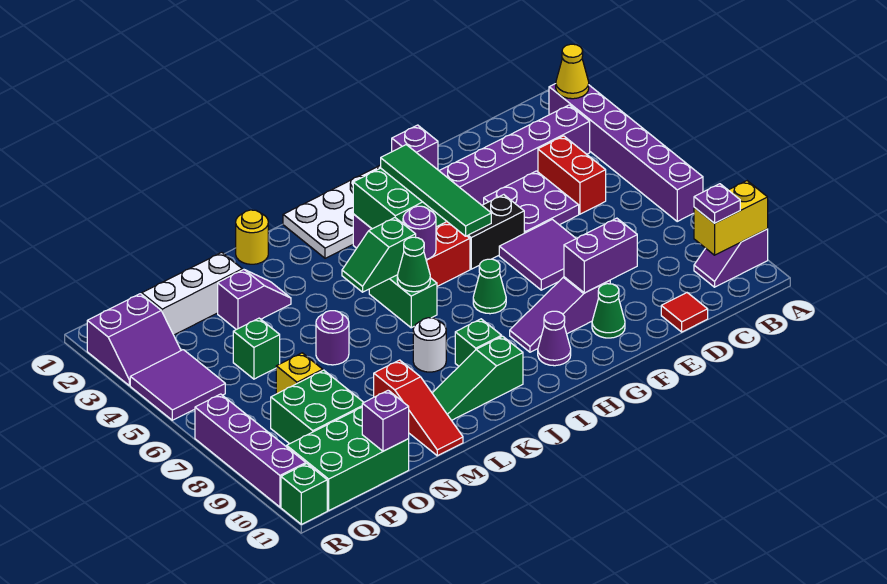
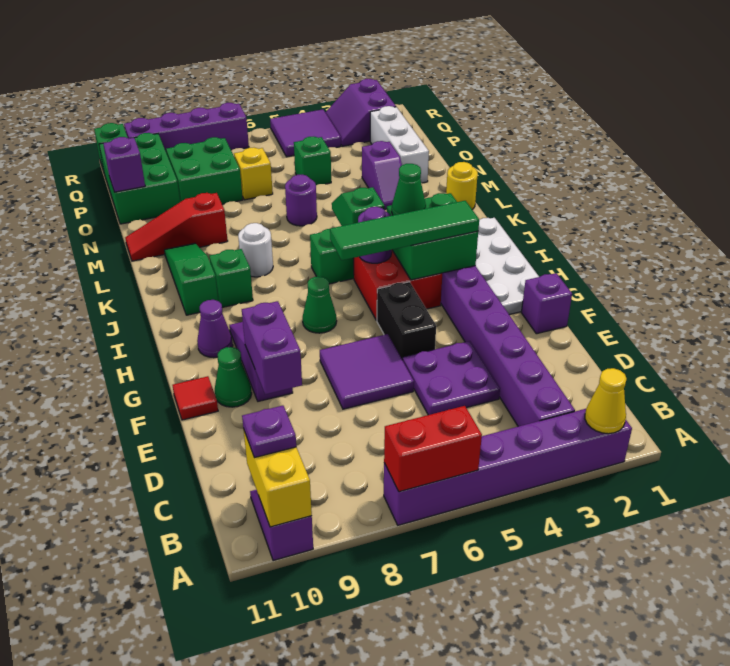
red 1x2 brick [538,136,606,214] -> red 1x2 brick moved to [384,406,482,492]
red 1x1 tile [661,293,708,332] -> red 1x1 tile moved to [172,376,218,420]
green 1x1 cone [397,237,430,292] -> green 1x1 cone moved to [392,164,426,215]

